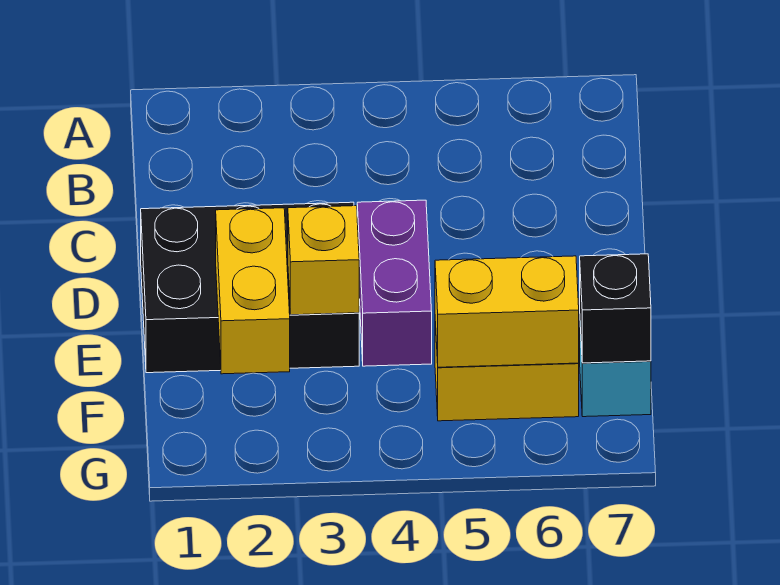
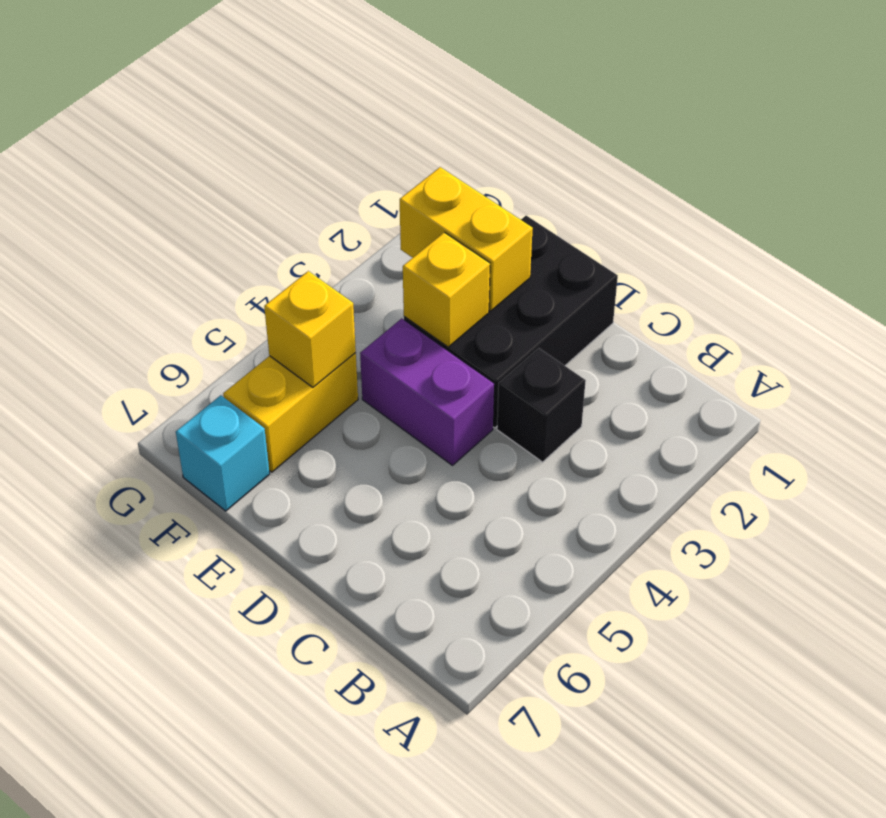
yellow 1x2 brick [435,256,579,367] -> yellow 1x1 brick [264,271,356,387]
black 1x1 brick [580,254,651,363] -> black 1x1 brick moved to [497,348,586,462]

